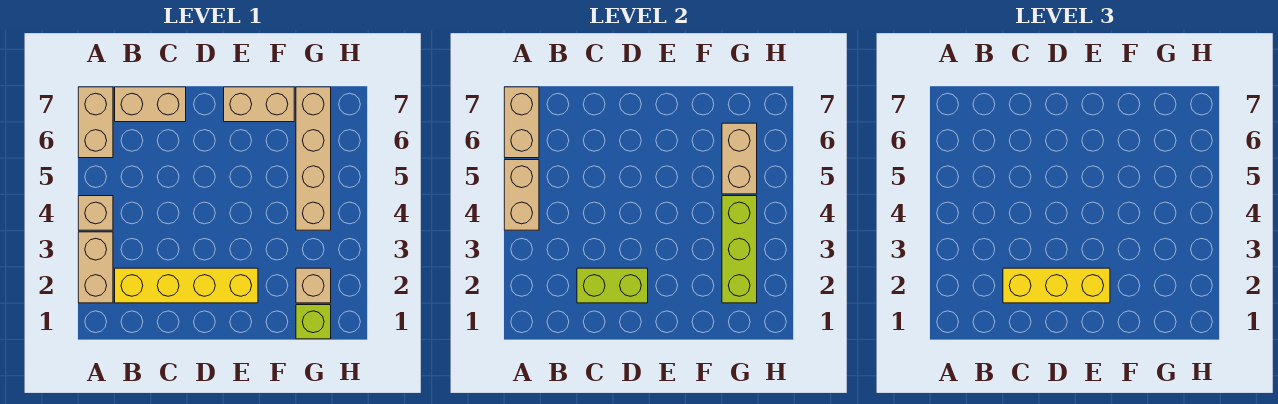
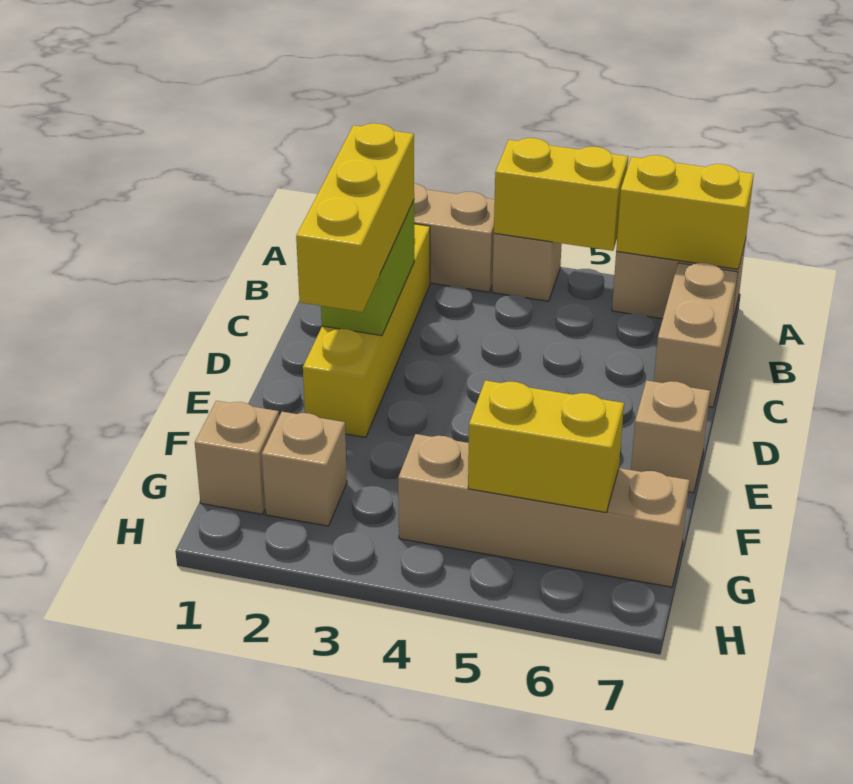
tan 1x2 brick [504,160,539,230] -> yellow 1x2 brick [494,138,628,251]
tan 1x2 brick [504,87,539,158] -> yellow 1x2 brick [616,155,754,269]
tan 1x2 brick [224,87,294,122] -> tan 1x1 brick [631,380,710,493]
lime 1x1 brick [296,305,331,339] -> tan 1x1 brick [195,401,279,514]
lime 1x3 brick [722,196,757,303] -> none
tan 1x2 brick [722,123,757,194] -> yellow 1x2 brick [468,380,624,512]

